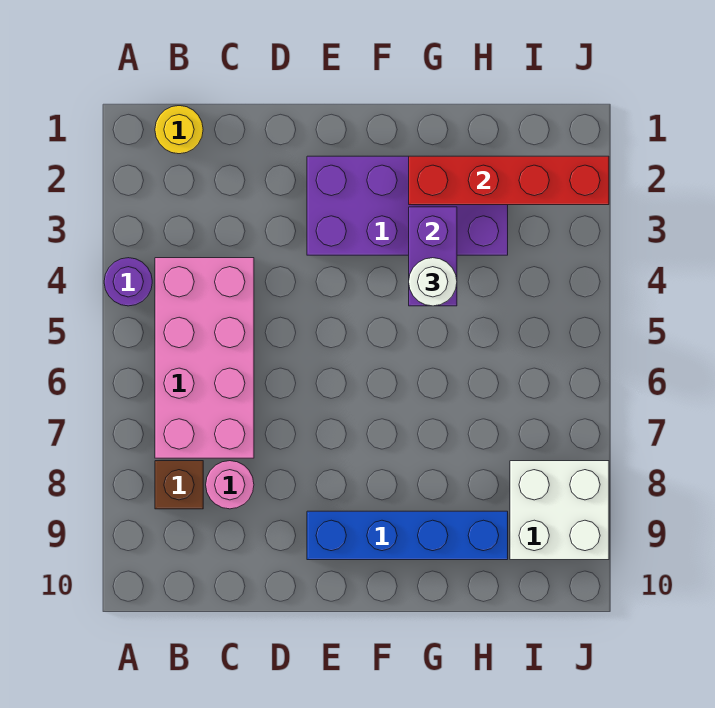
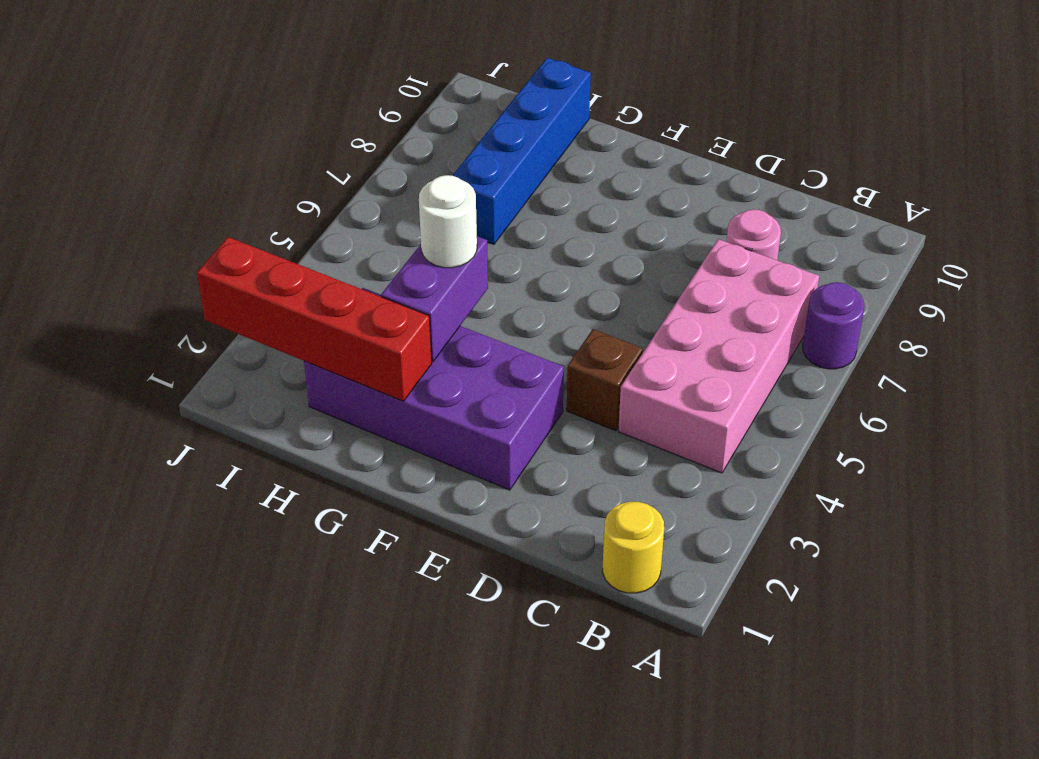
purple 1x1 round brick [104,258,152,306] -> purple 1x1 round brick moved to [803,282,864,369]
brown 1x1 brick [155,461,203,509] -> brown 1x1 brick moved to [567,329,643,431]
blue 1x4 brick [307,511,508,560] -> blue 1x4 brick turned to [453,58,591,244]
white 2x2 brick [510,461,609,560] -> none

